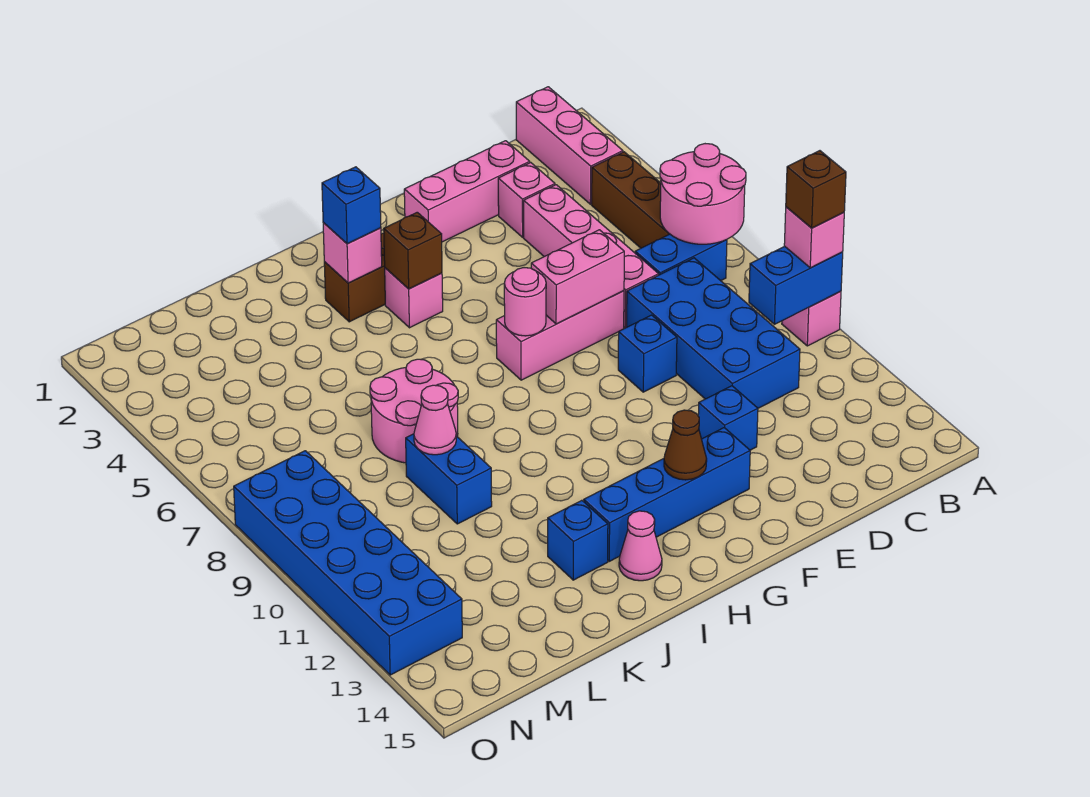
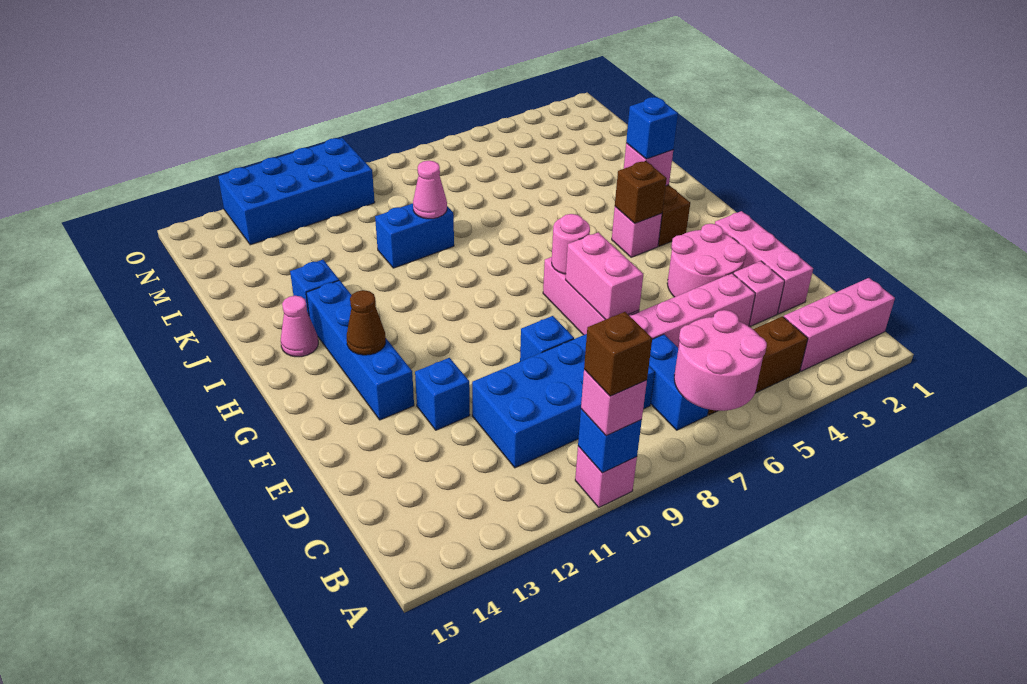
blue 1x2 brick [749,246,843,324] -> blue 1x1 brick [578,409,642,473]
pink 2x2 round brick [370,359,458,463] -> pink 2x2 round brick moved to [667,224,747,297]
blue 2x6 brick [234,451,462,675] -> blue 2x4 brick [218,138,375,245]

